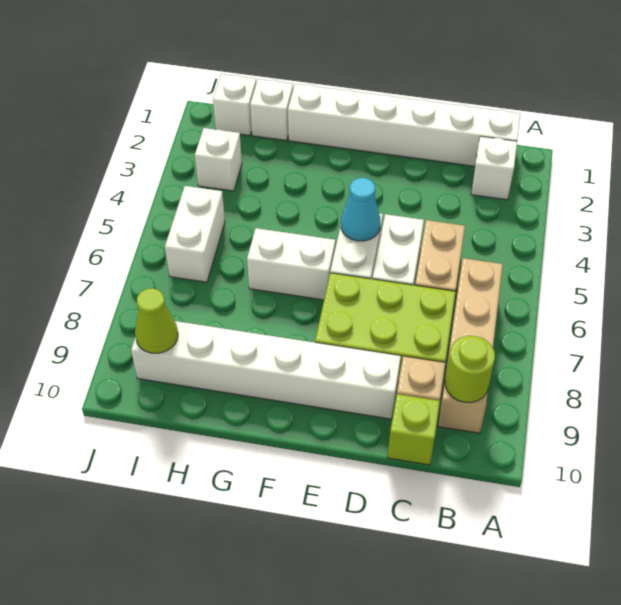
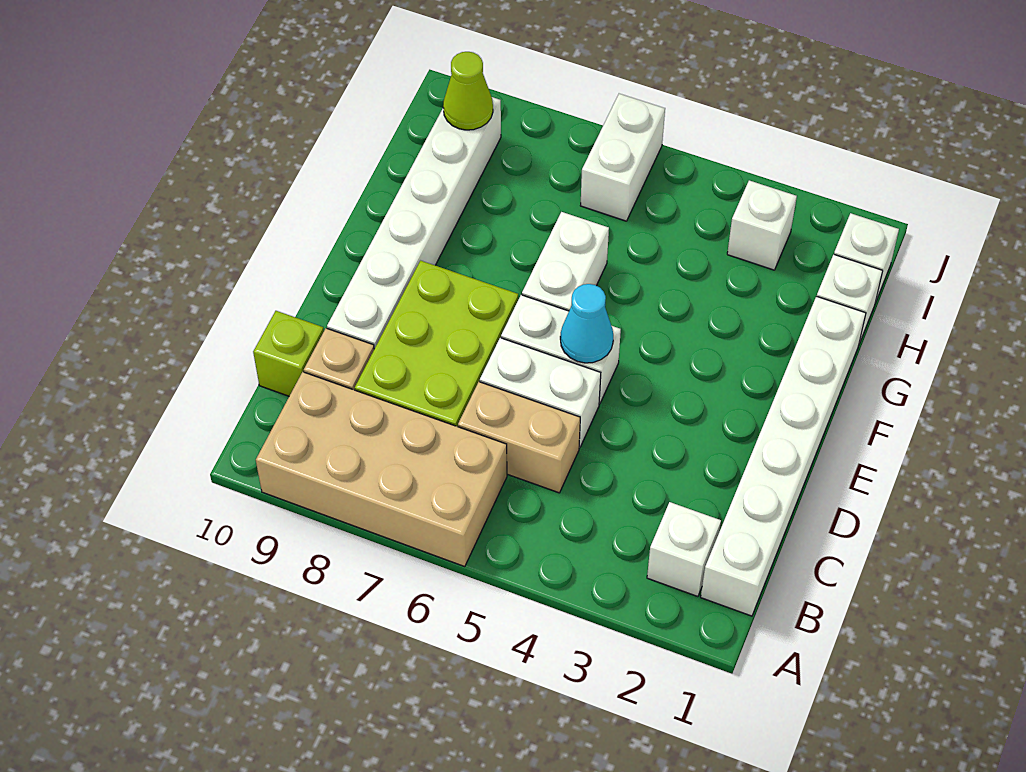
tan 1x4 brick [438,258,503,433] -> tan 2x4 brick [256,372,507,567]
lime 1x1 round brick [445,336,495,403] -> none
white 1x2 brick [165,186,225,282] -> white 1x2 brick turned to [580,94,665,221]

